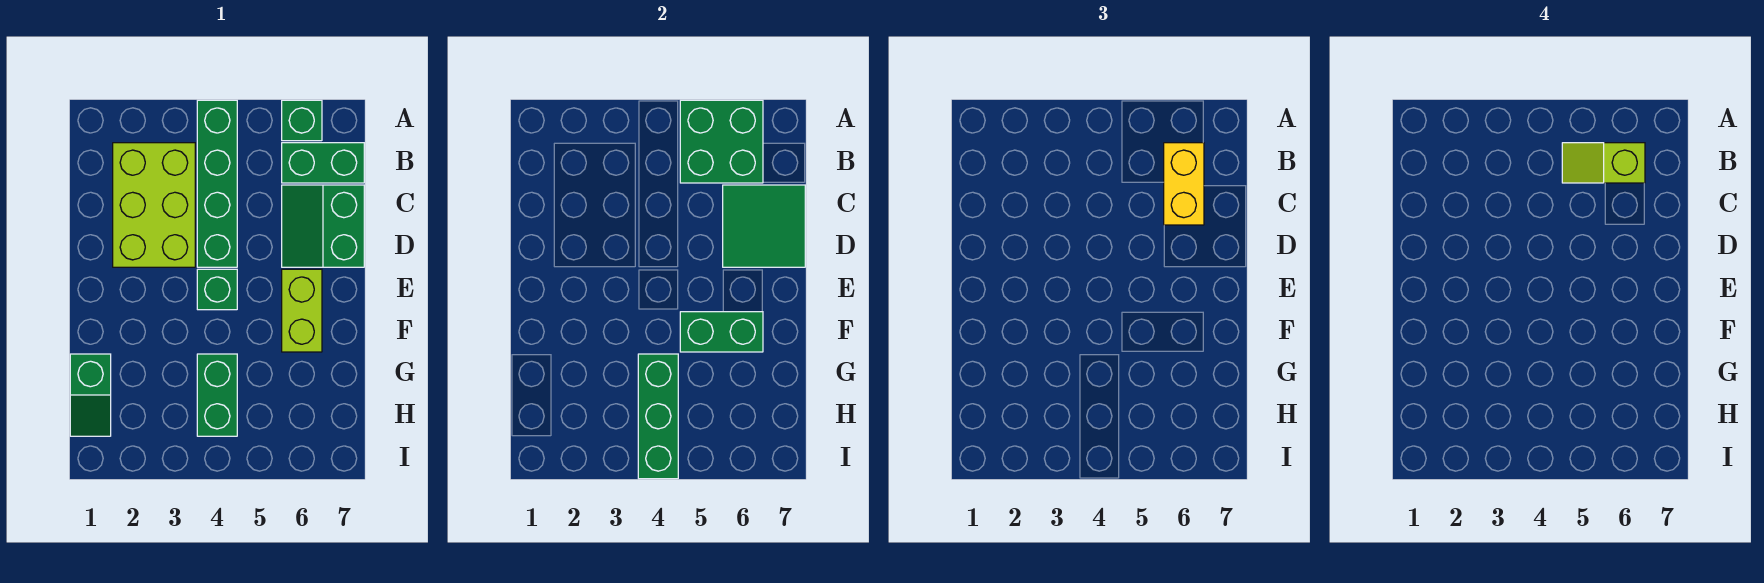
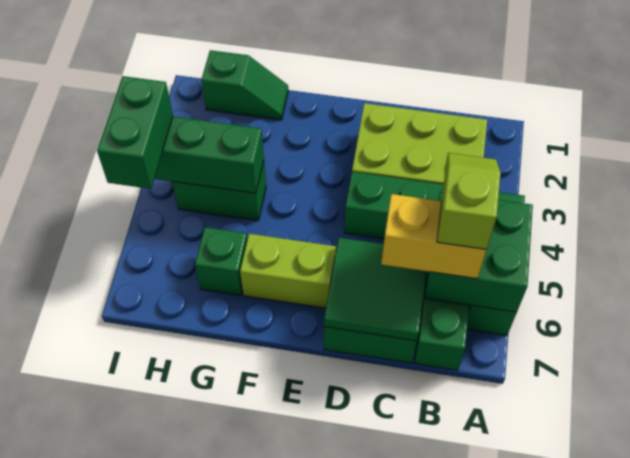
green 1x1 brick [197,269,237,310] -> green 1x1 brick moved to [195,227,247,295]
green 1x2 brick [680,312,763,352] -> green 1x2 brick moved to [97,76,173,189]
green 1x2 slope [70,354,111,436] -> green 1x2 slope turned to [201,50,288,120]

